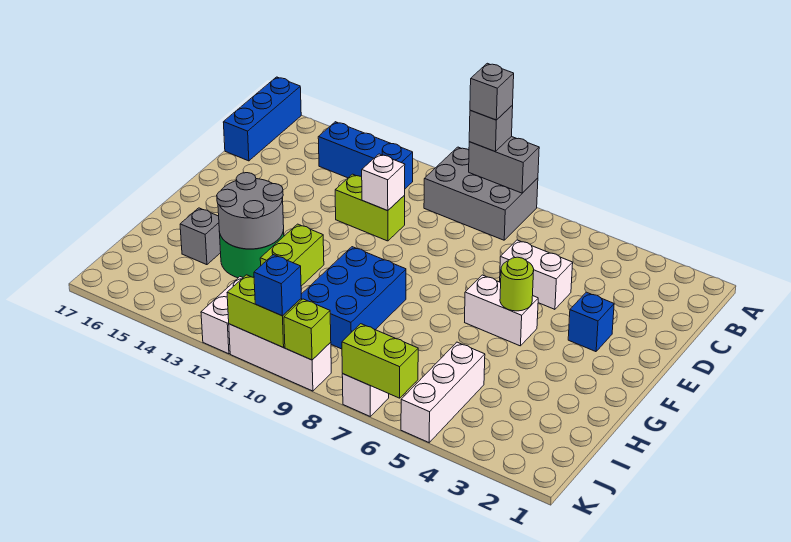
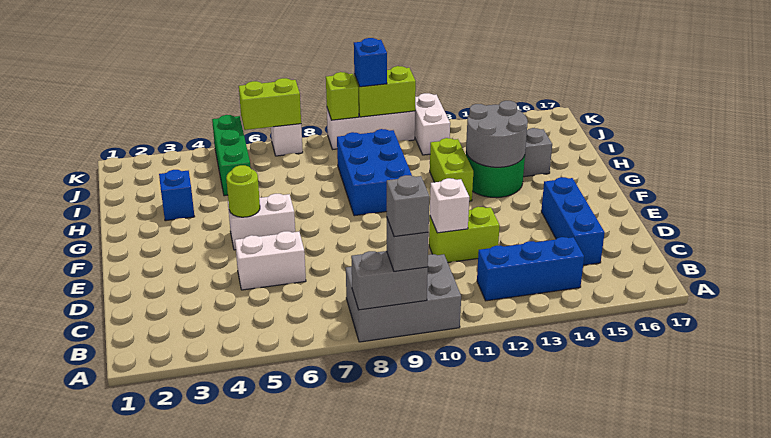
blue 1x3 brick [223,77,301,161] -> blue 1x3 brick moved to [541,177,605,265]
blue 1x1 brick [568,292,614,352] -> blue 1x1 brick moved to [159,170,195,221]
white 1x3 brick [401,342,485,442] -> green 1x3 brick [212,115,251,196]

